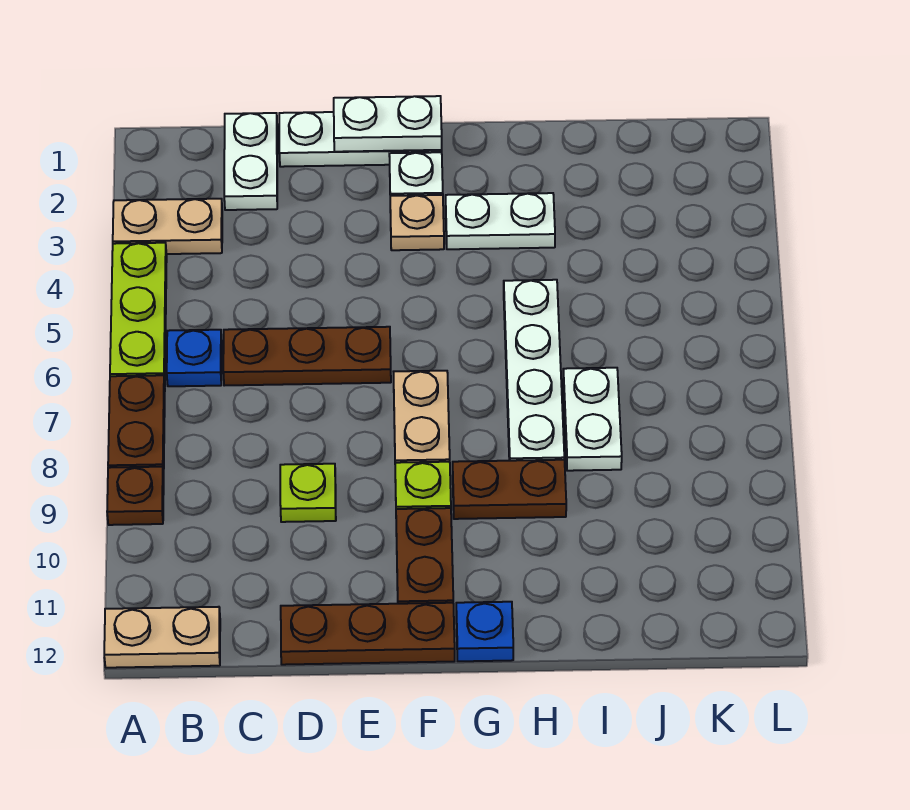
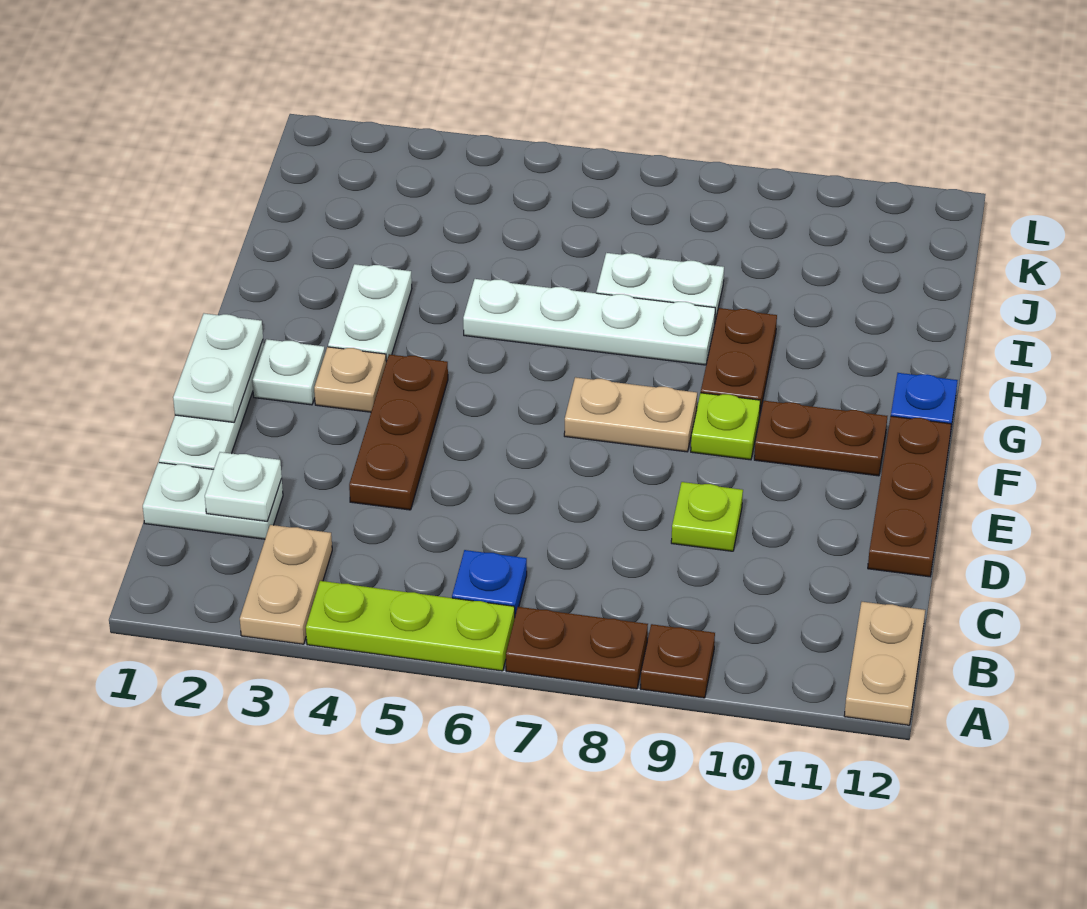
none -> white 1x1 plate [205,452,282,521]
brown 1x3 plate [223,327,391,386] -> brown 1x3 plate moved to [349,354,448,510]

